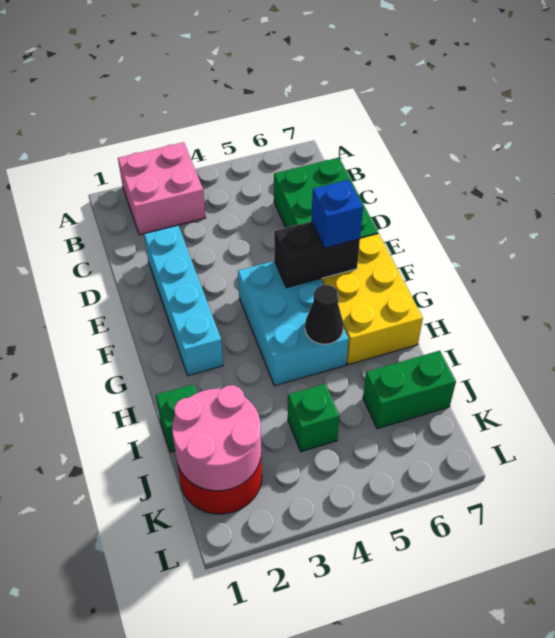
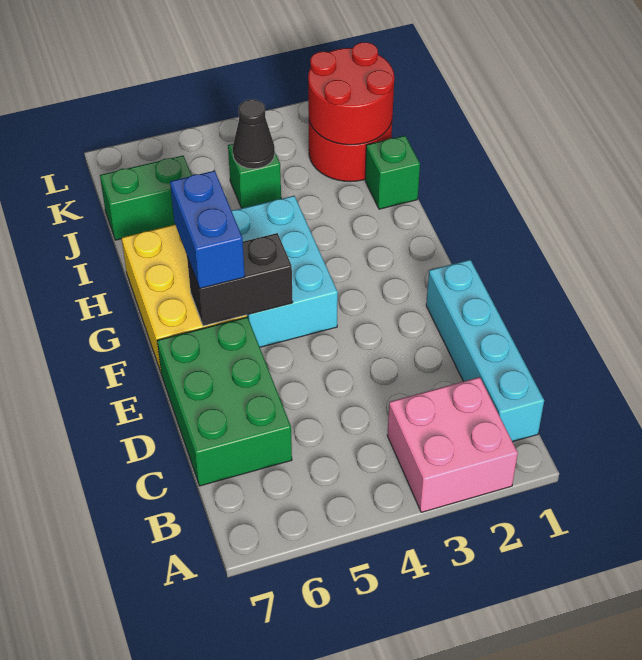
cyan 1x4 brick [144,226,223,376] -> cyan 1x4 brick moved to [426,260,544,442]
blue 1x1 brick [311,180,363,248] -> blue 1x2 brick [170,171,245,288]
black 1x1 cone [305,285,344,344] -> black 1x1 cone moved to [233,99,275,169]
pink 2x2 round brick [172,385,261,491] -> red 2x2 round brick [308,42,394,145]

